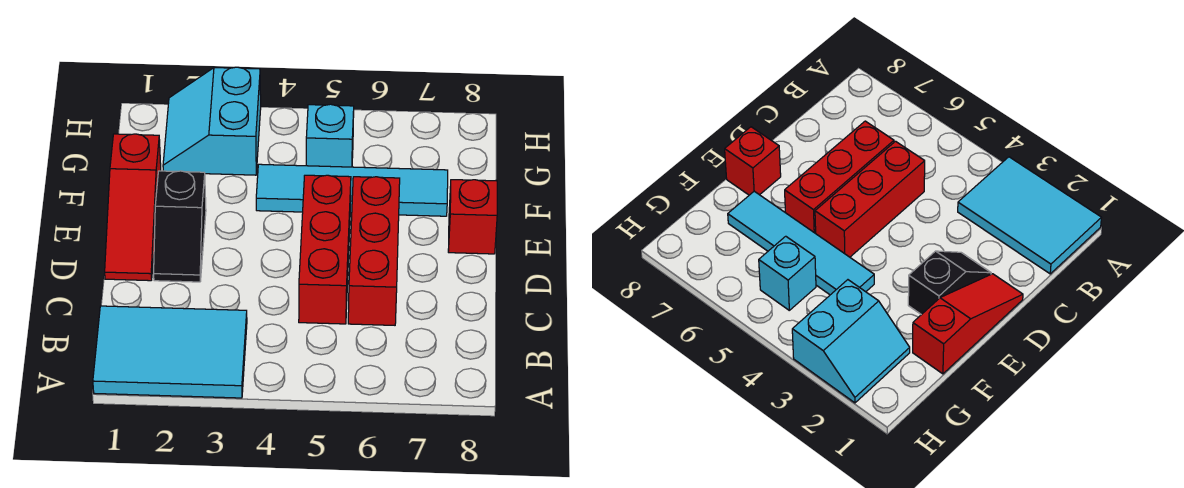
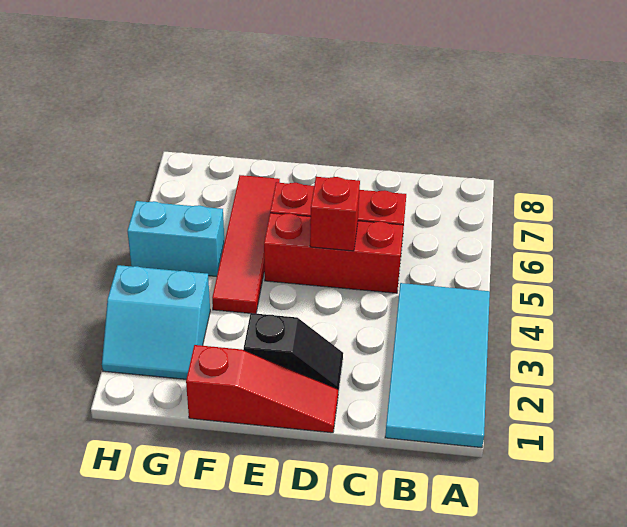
cyan 2x3 tile [93,306,247,398] -> cyan 2x4 tile [385,283,490,448]
red 1x1 brick [448,180,497,254] -> red 1x1 brick moved to [310,177,360,251]
cyan 1x4 tile [256,164,448,216] -> red 1x4 tile [212,175,280,314]
cyan 1x1 brick [306,104,354,167] -> cyan 1x2 brick [127,201,224,277]

